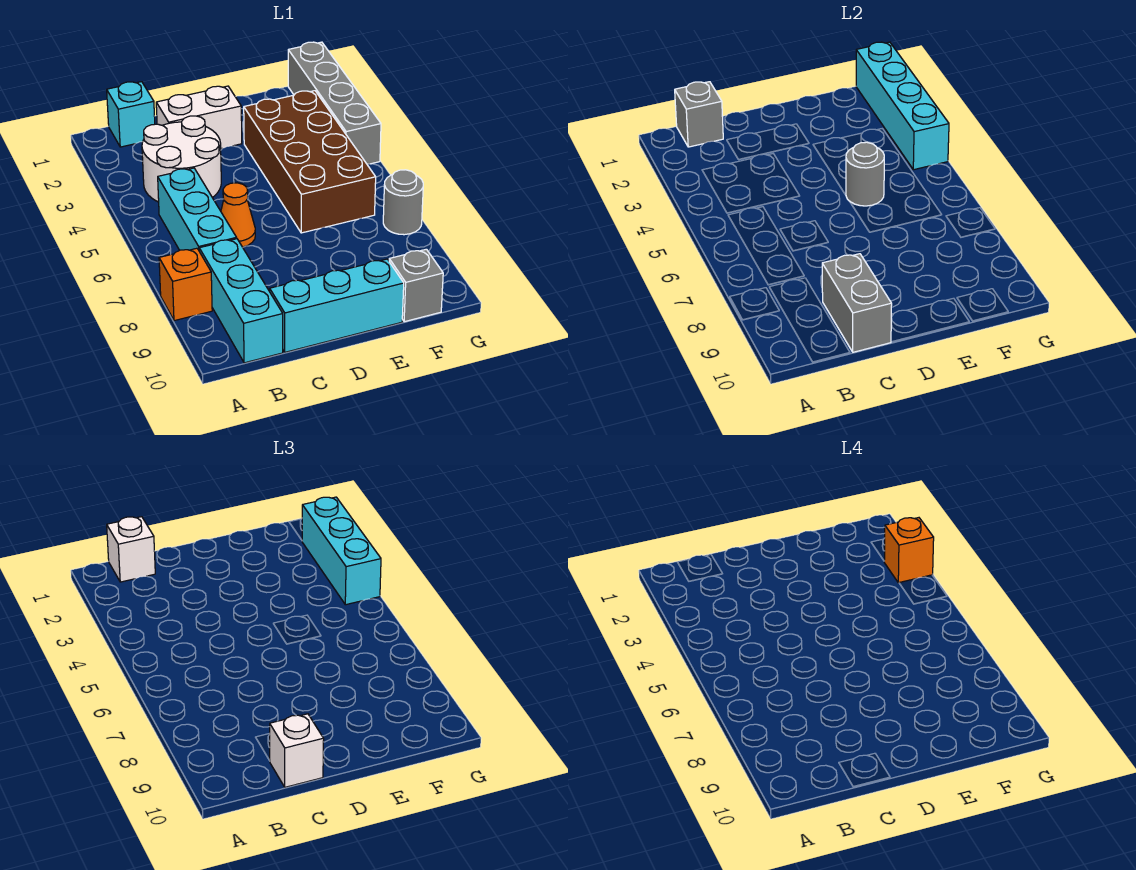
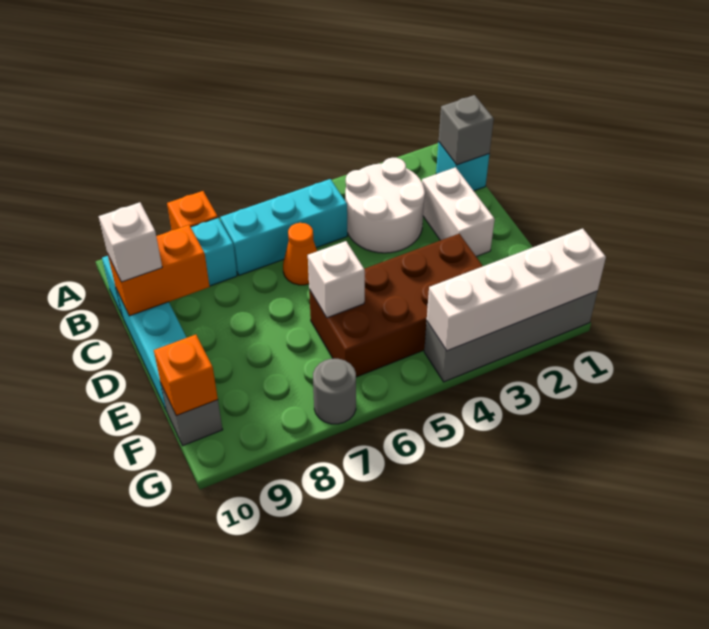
white 1x1 brick [107,517,155,582] -> white 1x1 brick moved to [308,241,365,318]
grey 1x2 brick [822,254,892,352] -> orange 1x2 brick [108,225,210,316]
grey 1x1 round brick [846,142,884,206] -> none
cyan 1x4 brick [856,42,949,170] -> white 1x4 brick [427,229,606,351]
cyan 1x3 brick [302,497,381,605] -> none
orange 1x1 brick [884,518,934,583] -> orange 1x1 brick moved to [154,335,218,416]

